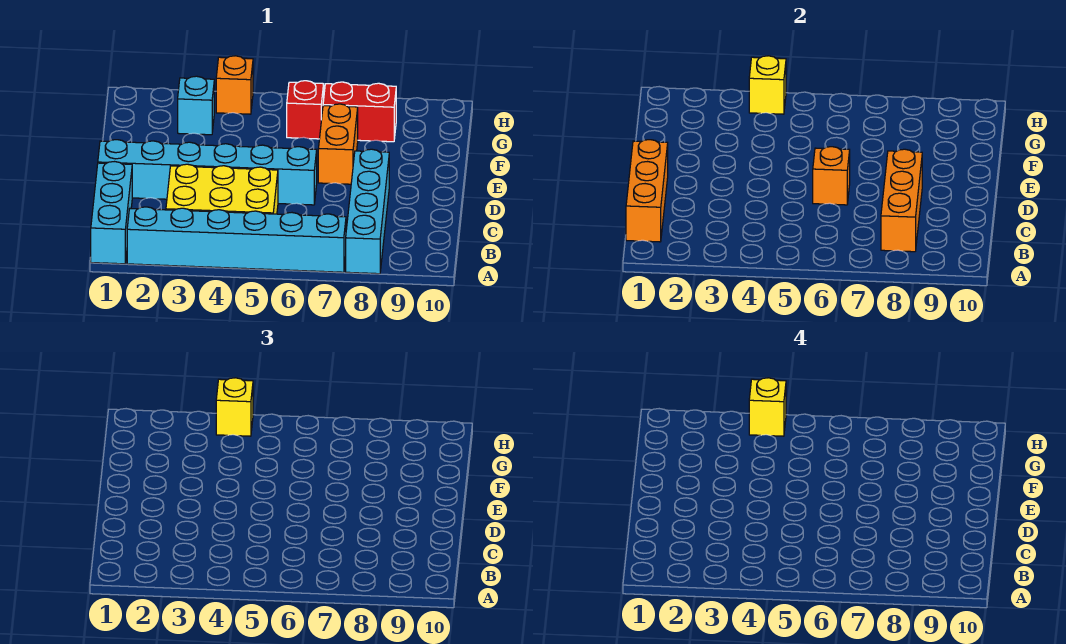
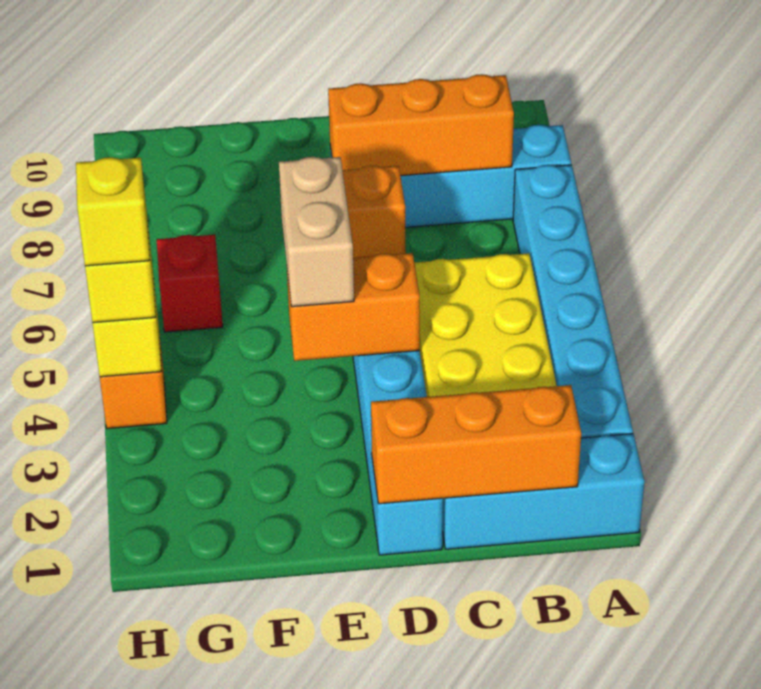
none -> tan 1x2 brick [279,157,354,307]
orange 1x2 brick [318,104,358,184] -> orange 1x2 brick moved to [287,253,420,361]
cyan 1x1 brick [178,76,214,135] -> none
red 1x2 brick [323,82,396,142] -> none

